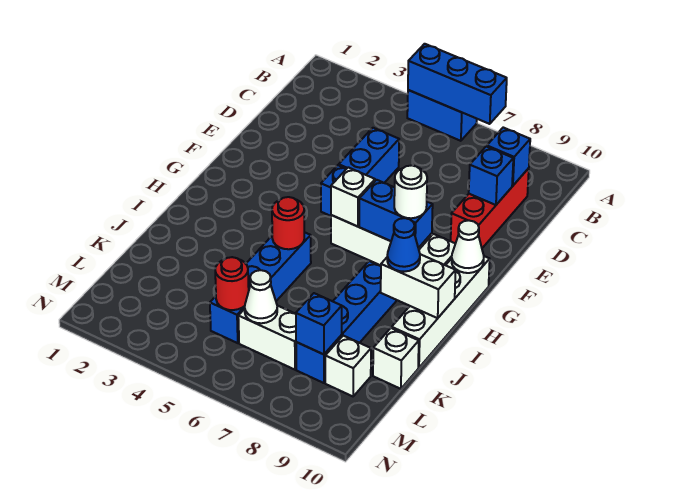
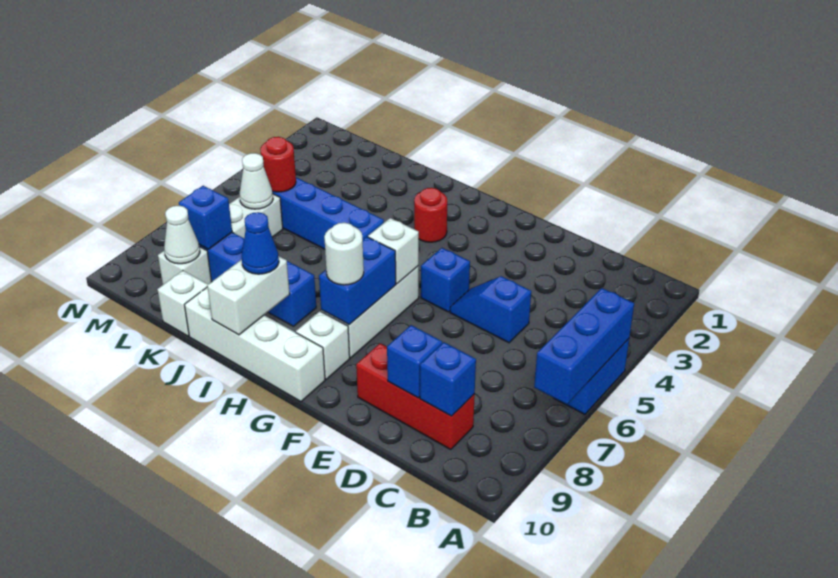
blue 1x2 brick [339,128,399,183] -> blue 1x2 slope [450,276,531,343]
white 1x1 cone [452,221,484,273] -> white 1x1 cone moved to [164,206,200,264]
red 1x1 round brick [272,197,304,249] -> red 1x1 round brick moved to [414,188,447,242]

